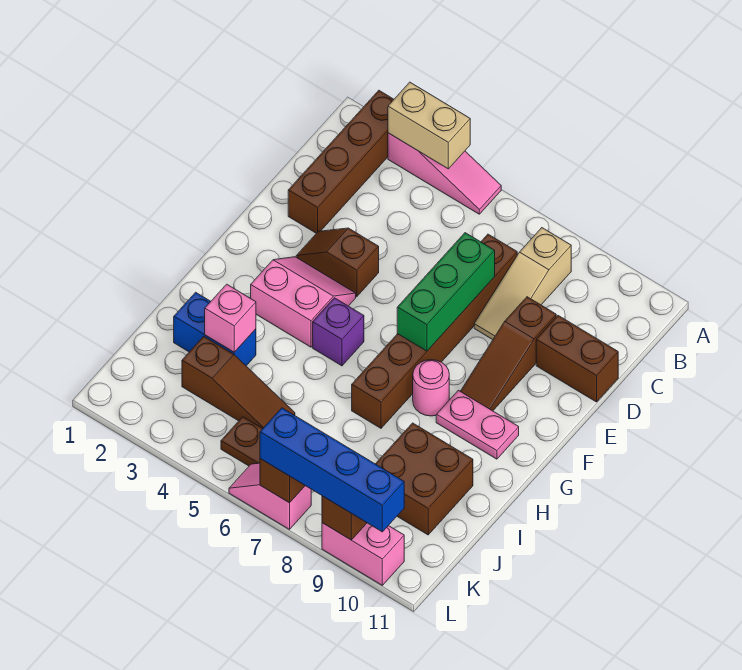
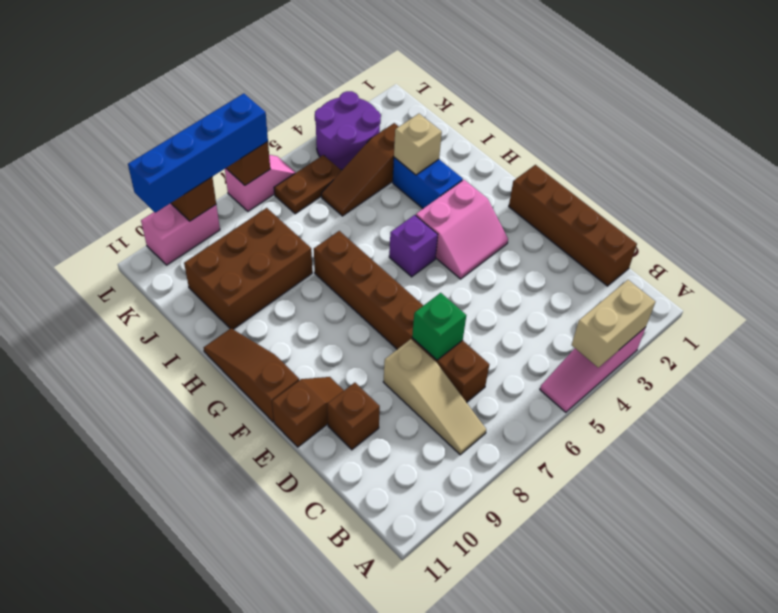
brown 1x4 brick [288,91,394,233] -> brown 1x4 brick moved to [509,165,637,286]
tan 1x3 slope [474,228,571,340] -> tan 1x3 slope turned to [383,339,486,455]
green 1x3 brick [397,233,495,351] -> green 1x1 brick [412,293,466,360]
brown 1x3 slope [460,297,556,411] -> brown 1x3 slope moved to [204,328,299,422]
brown 1x2 brick [536,316,618,402] -> brown 1x1 brick [327,383,380,450]
brown 1x2 slope [296,228,379,297] -> brown 1x2 slope moved to [272,377,344,447]
pink 1x1 round brick [413,360,449,416] -> none
pink 1x2 plate [436,390,519,459] -> none
blue 1x2 brick [174,292,256,366] -> blue 1x2 brick turned to [393,157,463,208]
pink 1x1 brick [205,284,256,352] -> tan 1x1 brick [394,114,442,175]
brown 2x2 brick [376,423,473,535] -> brown 2x3 brick [184,208,312,329]
none -> purple 2x2 round brick [315,91,381,170]

